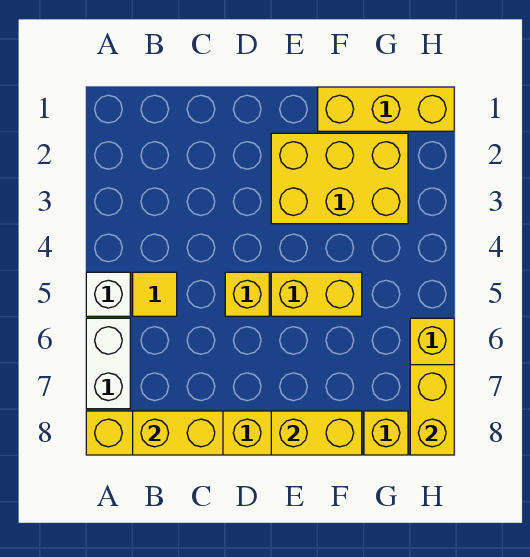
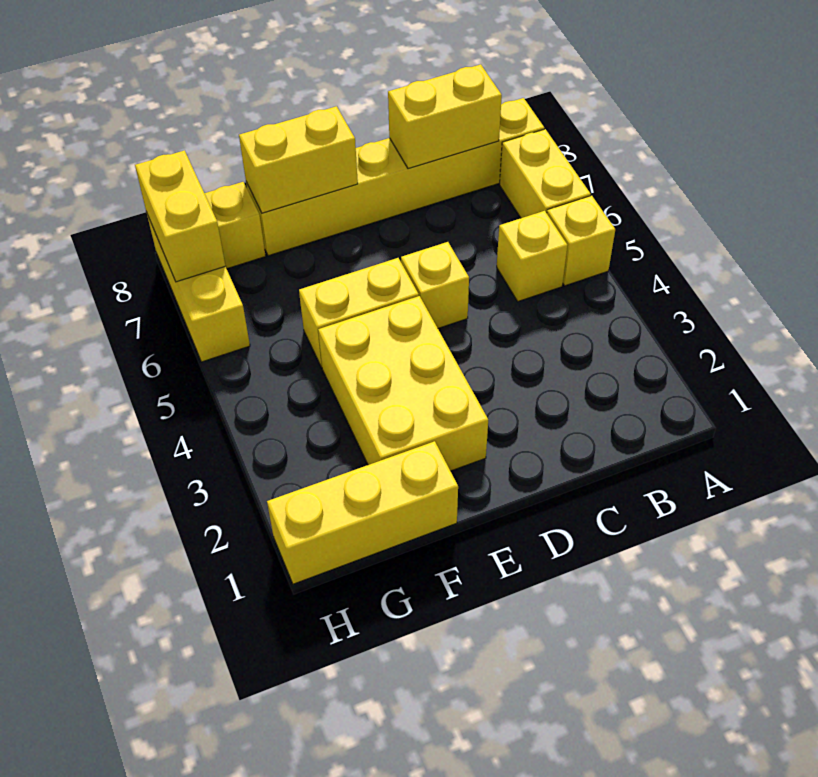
white 1x1 brick [86,272,130,316] -> yellow 1x1 brick [547,196,615,286]
white 1x2 brick [86,318,130,409] -> yellow 1x2 brick [500,129,591,218]
yellow 1x1 tile [133,272,177,316] -> yellow 1x1 brick [497,211,568,301]
yellow 2x3 brick [271,133,408,224] -> yellow 2x3 brick turned to [318,296,488,471]

